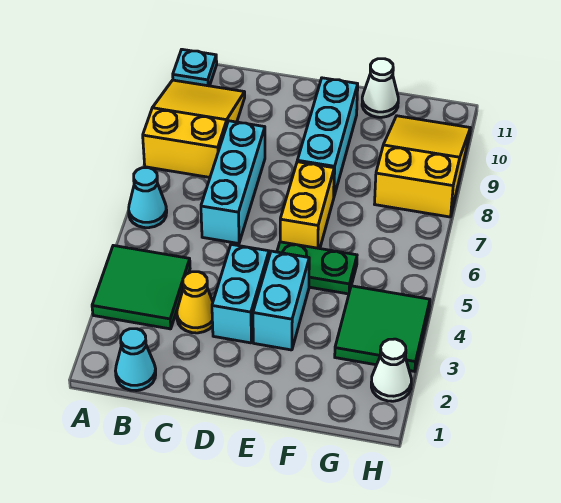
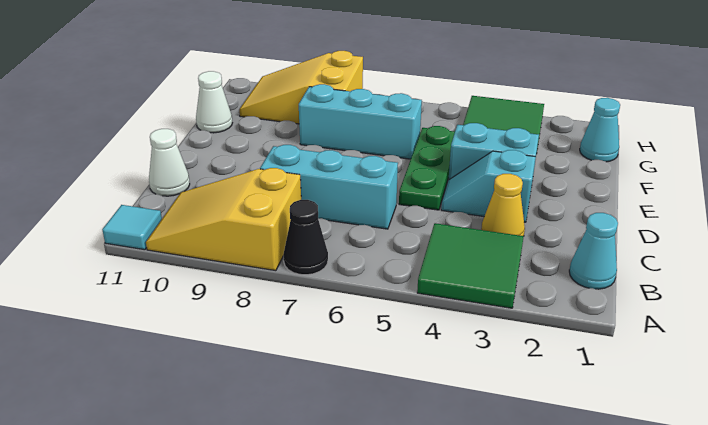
cyan 1x1 cone [129,168,167,228] -> cyan 1x1 cone moved to [580,98,620,162]
none -> black 1x1 cone [283,200,328,275]
cyan 1x1 plate [173,49,217,86] -> cyan 1x1 tile [102,205,162,250]
cyan 1x2 brick [212,244,269,343] -> cyan 1x2 slope [441,150,535,222]
green 1x2 plate [277,242,357,294] -> green 1x3 plate [399,126,455,210]
yellow 1x2 brick [280,162,334,249] -> none
cyan 1x3 brick [297,78,358,196] -> cyan 1x3 brick moved to [299,84,422,159]
white 1x1 cone [371,339,411,401] -> white 1x1 cone moved to [149,129,190,196]

